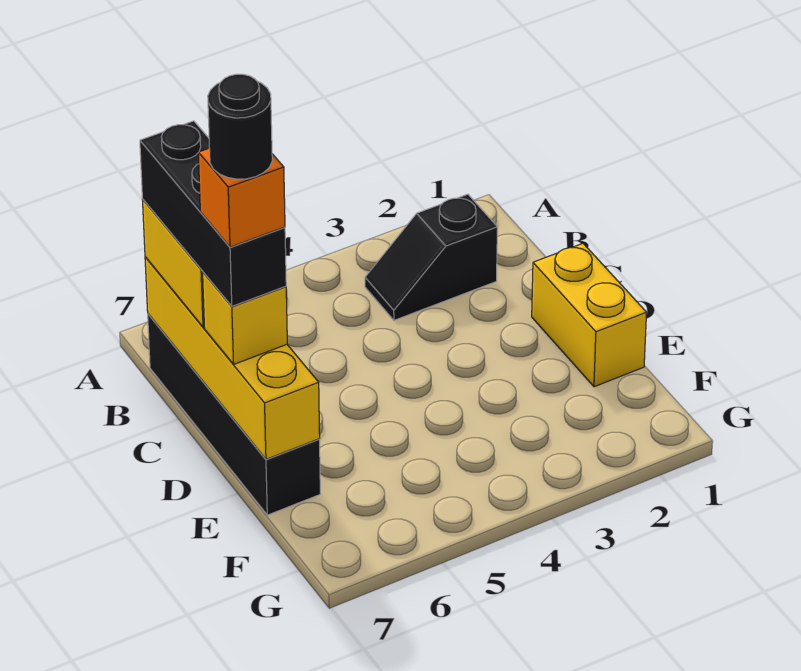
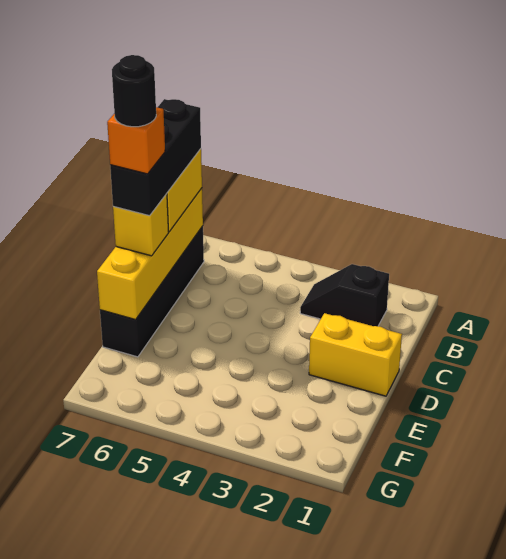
yellow 1x2 brick [532,243,647,387] -> yellow 1x2 brick turned to [309,313,402,396]

